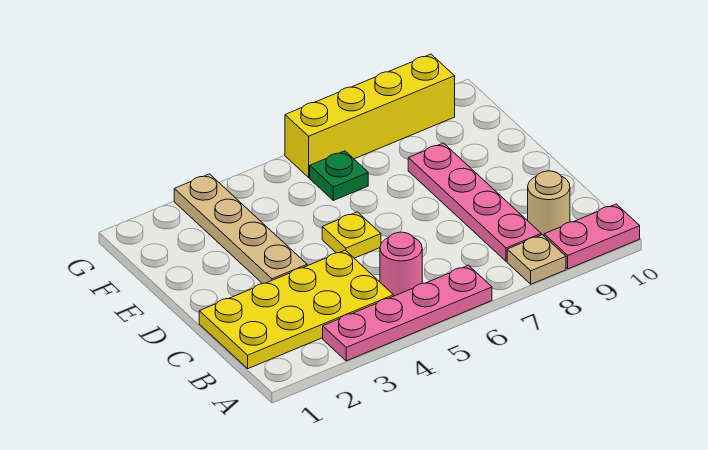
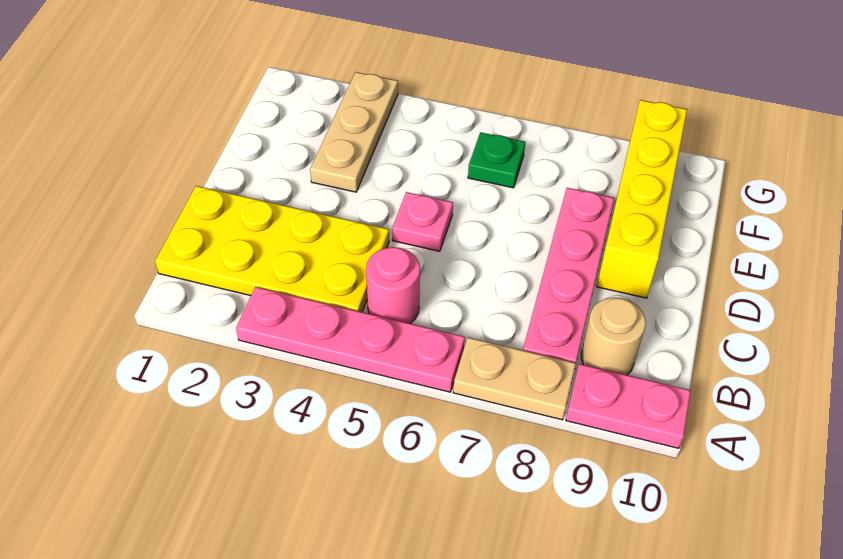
tan 1x1 plate [507,235,566,284] -> tan 1x2 plate [453,337,576,420]
tan 1x4 plate [174,174,307,284] -> tan 1x3 plate [310,72,398,192]
yellow 1x1 plate [322,212,381,258] -> pink 1x1 plate [392,192,453,251]
yellow 1x4 brick [285,54,455,177] -> yellow 1x4 brick turned to [597,100,687,298]

